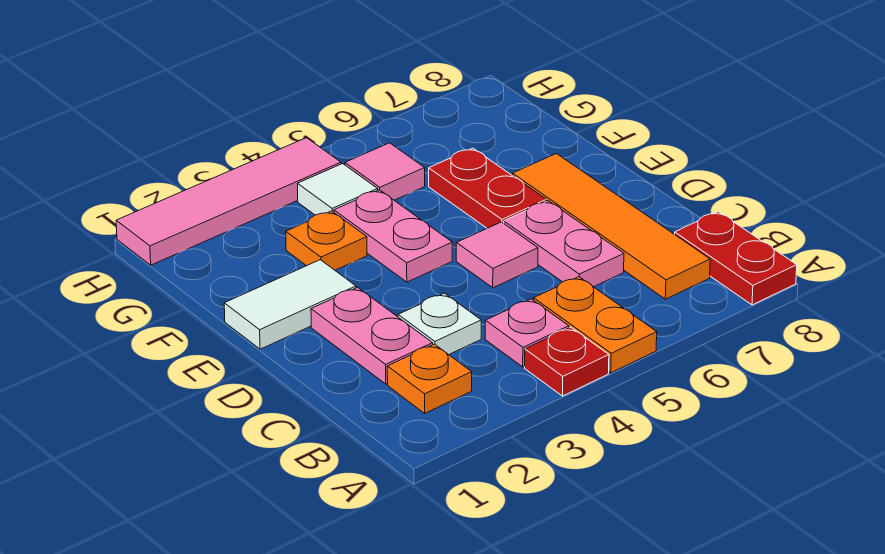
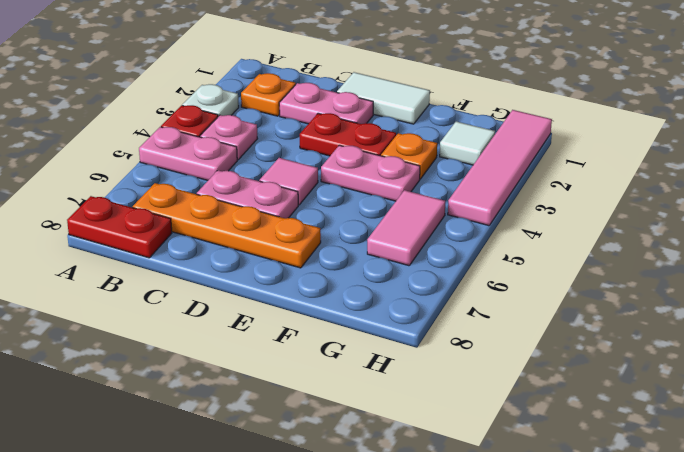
orange 1x2 plate [534,277,657,373] -> pink 1x2 plate [139,127,237,180]
orange 1x4 tile [513,154,710,299] -> orange 1x4 plate [133,183,321,268]
white 1x1 plate [398,293,481,355] -> white 1x1 plate moved to [182,84,239,116]
white 1x2 tile [224,260,356,349] -> white 1x2 tile turned to [337,72,430,124]
red 1x2 plate [429,148,546,228] -> red 1x2 plate moved to [300,113,396,156]
white 1x1 tile [298,164,378,215] -> white 1x1 tile moved to [440,122,495,165]
pink 1x1 tile [345,143,425,200] -> pink 1x2 tile [367,190,445,266]

